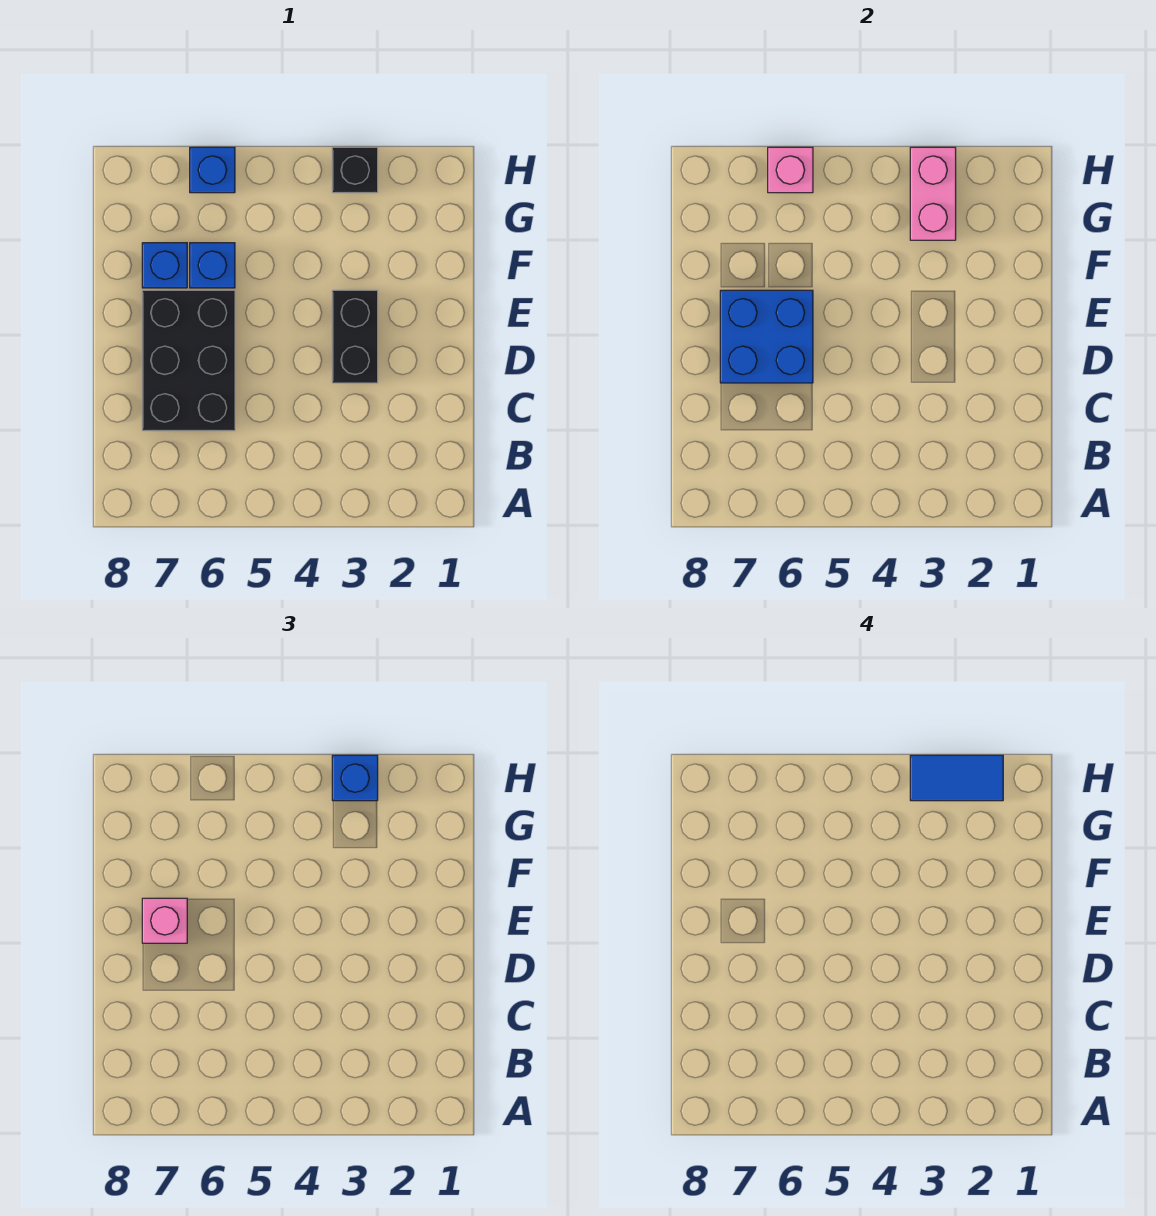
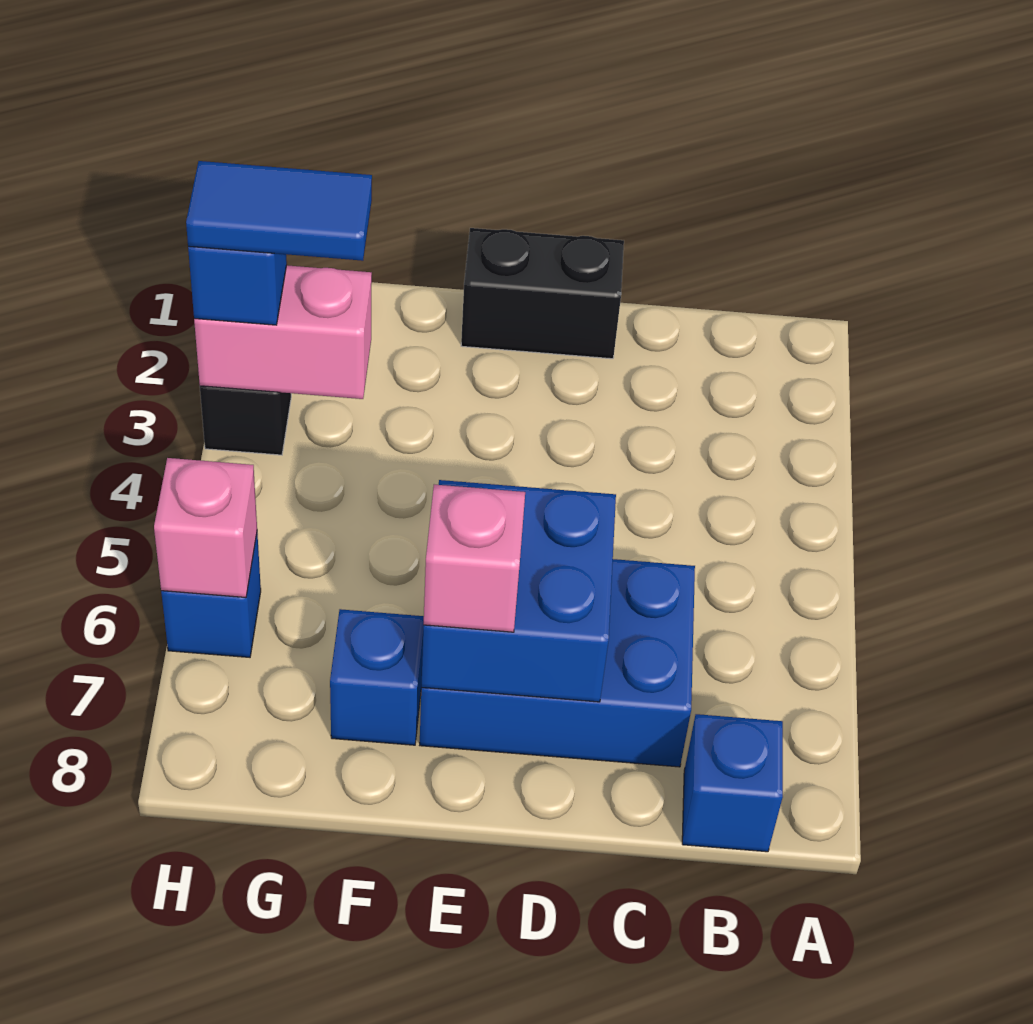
black 2x3 brick [142,290,235,431] -> blue 2x3 brick [420,559,695,767]
black 1x2 brick [332,290,378,383] -> black 1x2 brick moved to [461,228,624,359]
blue 1x1 brick [190,243,235,288] -> blue 1x1 brick moved to [682,714,783,852]
blue 1x2 tile [910,755,1003,801] -> blue 1x2 tile turned to [186,161,372,261]

